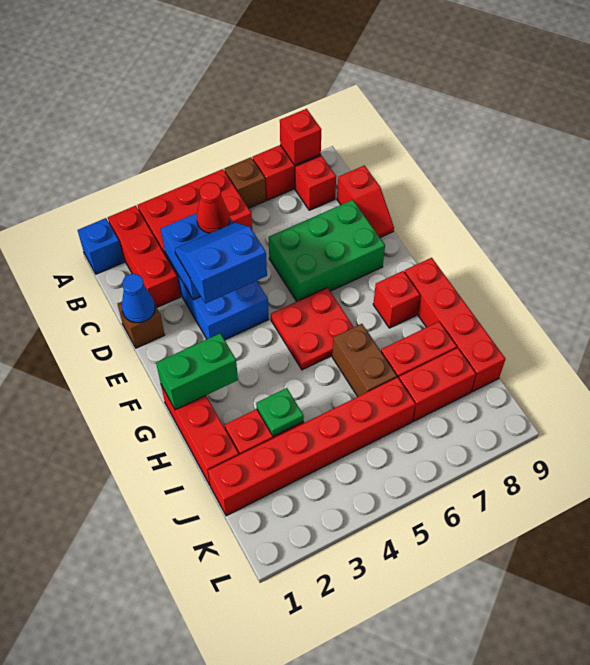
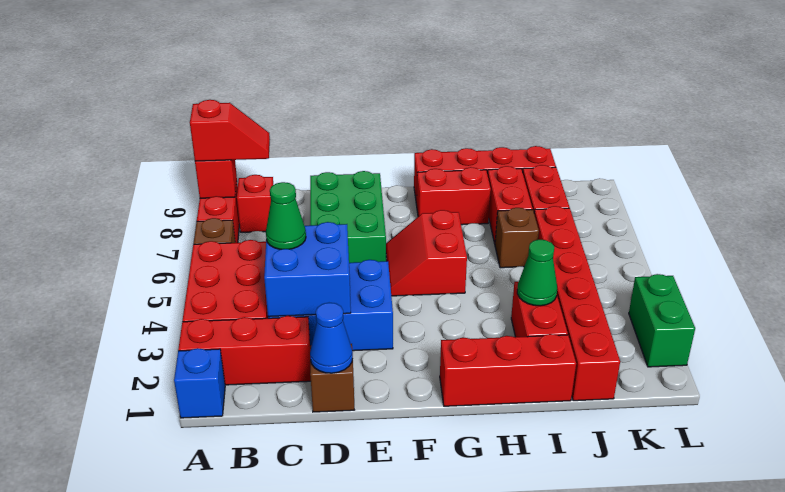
red 1x1 cone [197,182,229,233] -> green 1x1 cone [266,182,306,249]
red 1x2 slope [337,165,394,238] -> red 1x2 slope moved to [190,100,270,161]
blue 2x2 slope [175,222,267,304] -> none
red 2x2 plate [271,288,354,370] -> red 2x2 slope [386,210,467,296]
green 1x2 brick [156,333,238,410] -> green 1x2 brick moved to [629,274,695,367]
red 1x1 brick [373,271,420,328] -> red 1x2 brick [417,167,491,225]
brown 1x2 brick [332,324,397,397] -> brown 1x1 brick [495,208,539,268]
green 1x1 plate [256,388,304,436] -> green 1x1 cone [517,239,557,306]

